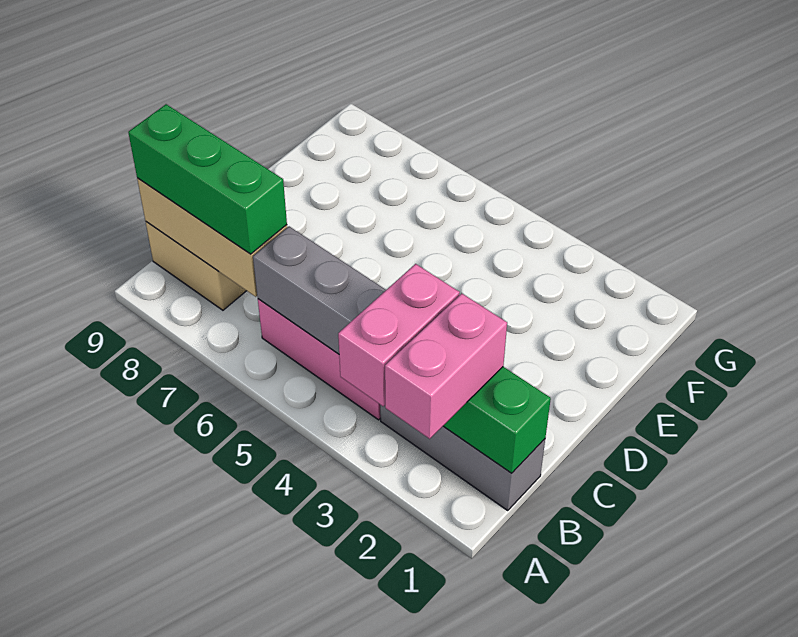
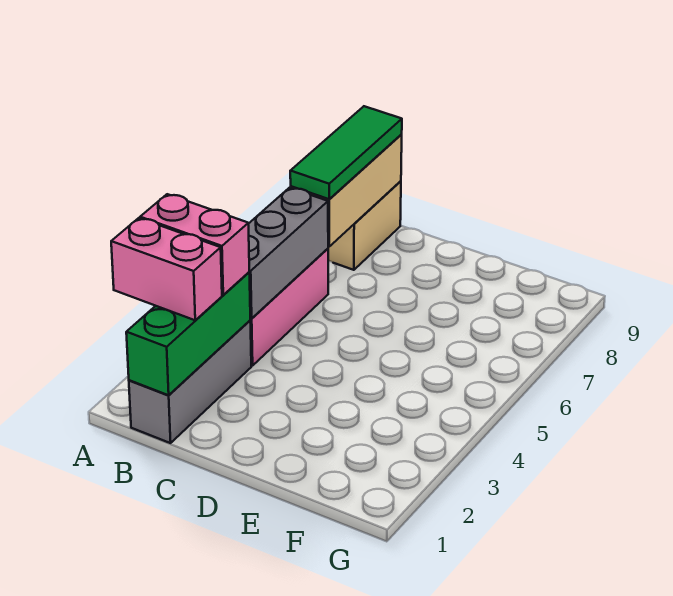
green 1x3 brick [128,104,287,254] -> green 1x3 tile [290,106,402,199]

